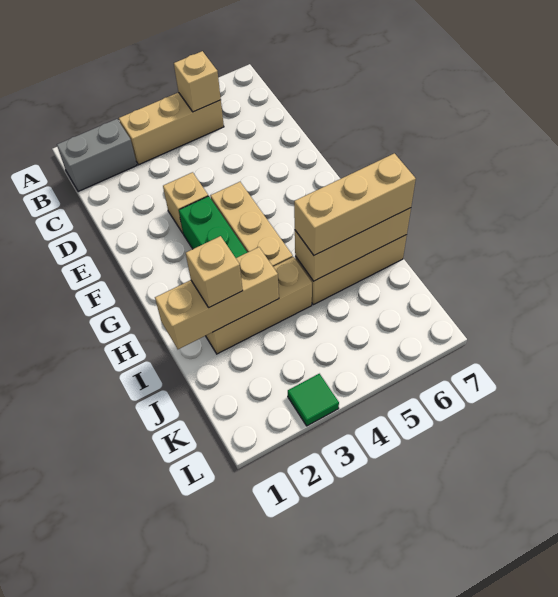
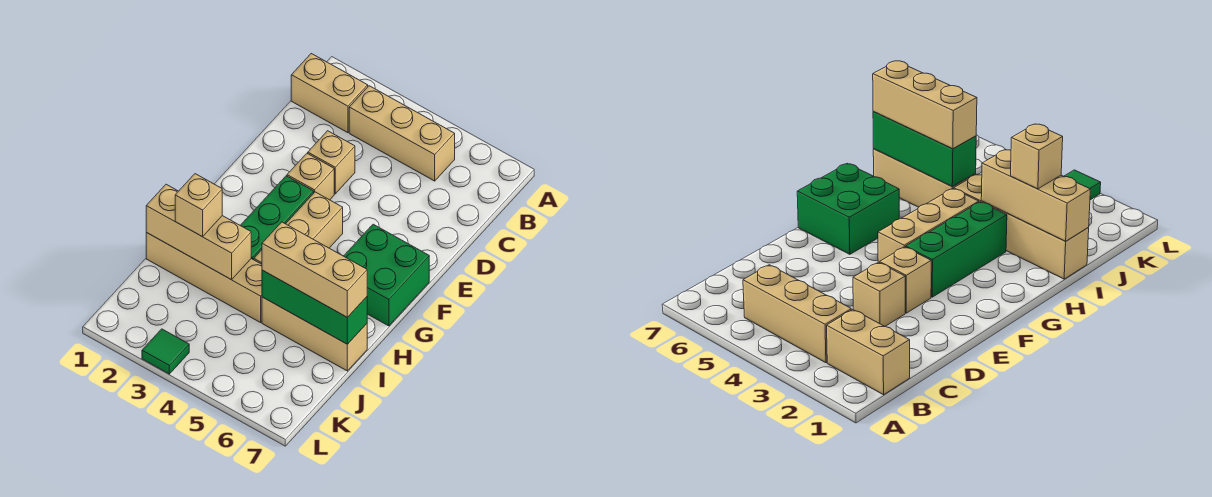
grey 1x2 brick [57,119,137,192] -> tan 1x2 brick [291,54,368,133]
tan 1x1 brick [174,51,221,112] -> tan 1x1 brick moved to [308,131,355,194]
none -> green 2x2 brick [344,224,429,326]
tan 1x3 brick [206,257,312,354] -> tan 1x4 brick [146,233,262,323]
tan 1x3 brick [295,208,411,281] -> green 1x3 brick [262,270,367,344]

